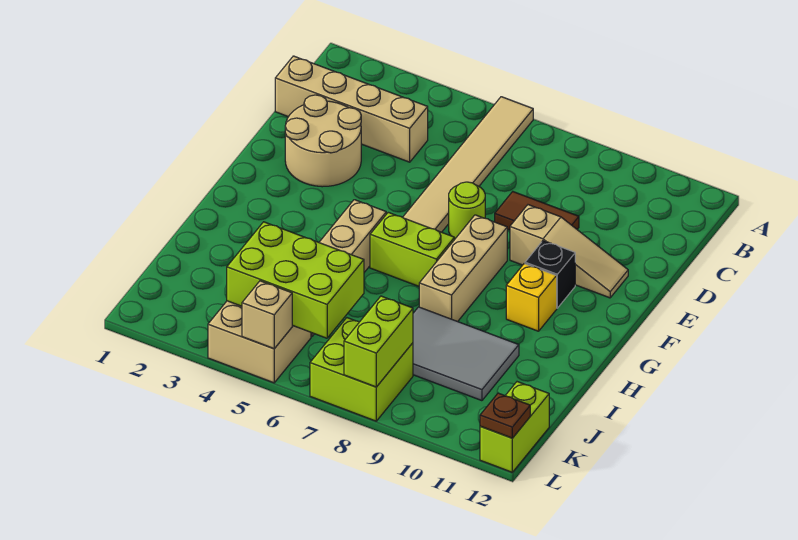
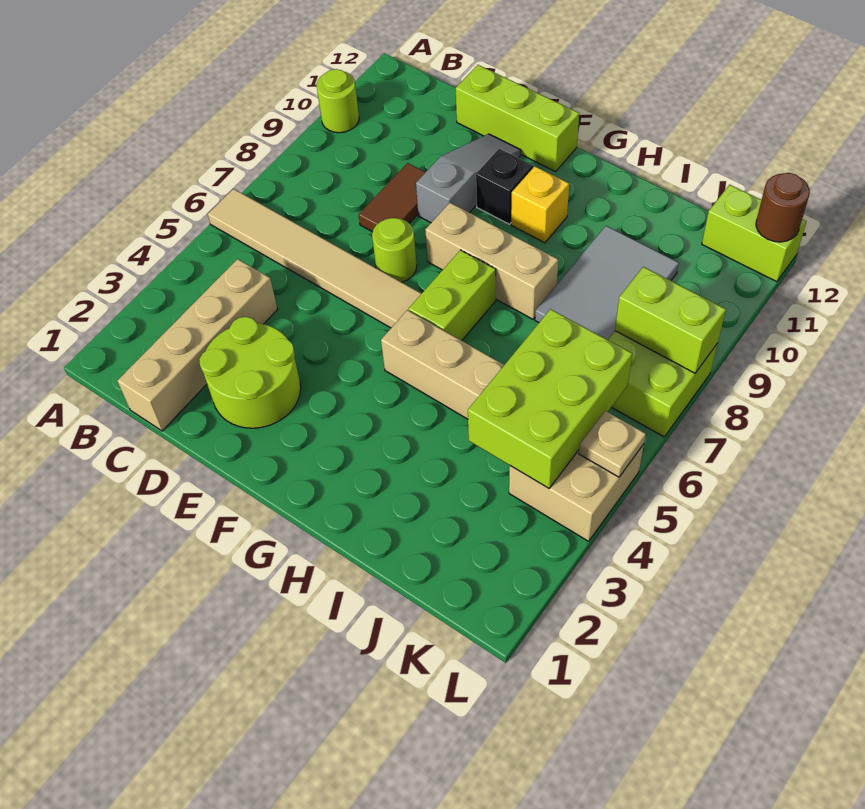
none -> lime 1x1 round brick [316,69,359,133]
tan 2x2 round brick [285,95,361,187] -> lime 2x2 round brick [199,317,301,428]
none -> lime 1x3 brick [456,65,579,172]
tan 1x3 slope [510,205,628,298] -> grey 1x3 slope [416,134,521,223]
tan 1x1 brick [242,281,292,349] -> tan 1x1 plate [579,411,646,477]
brown 1x1 plate [480,393,530,438] -> brown 1x1 round brick [756,173,810,242]

